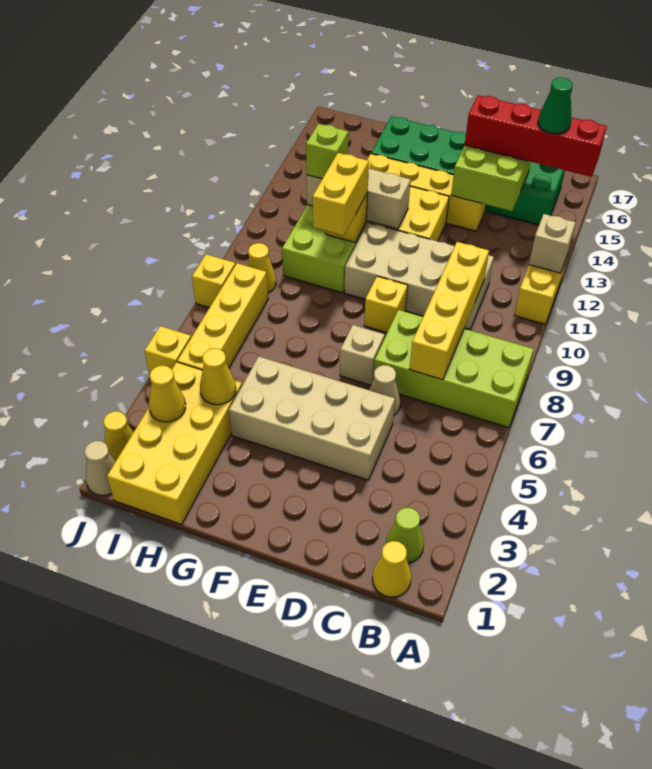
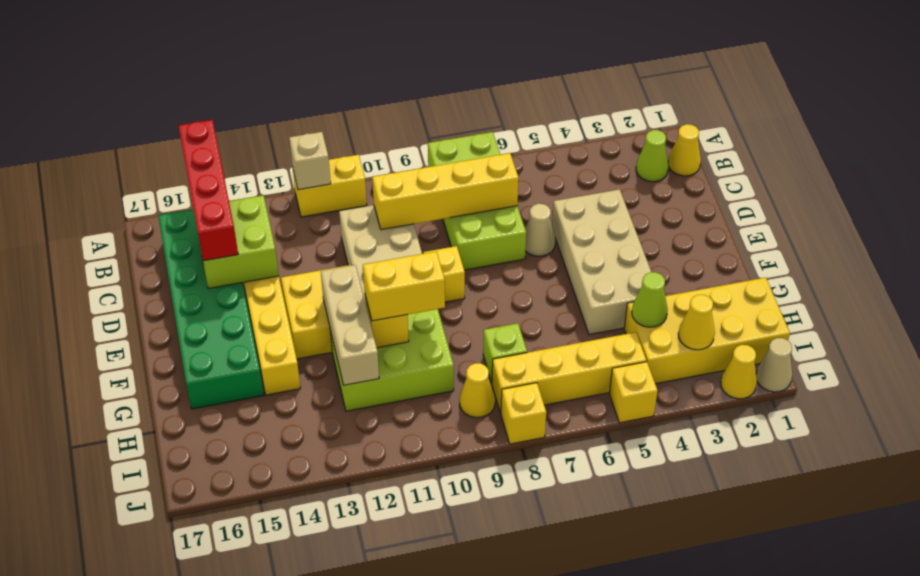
green 1x1 cone [538,78,573,134] -> none
tan 1x1 brick [340,325,385,385] -> none
yellow 1x1 cone [200,348,236,405] -> lime 1x1 cone [632,272,668,327]
lime 1x1 brick [306,124,348,179] -> lime 1x1 brick moved to [483,323,527,383]

